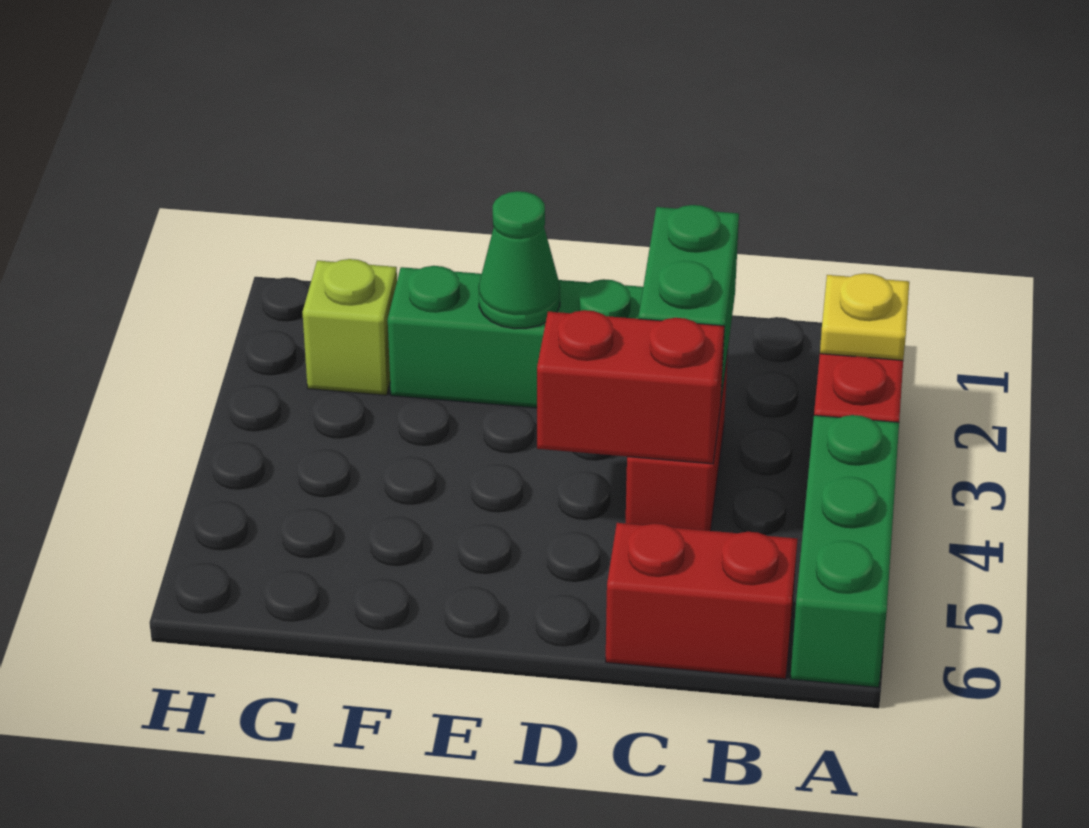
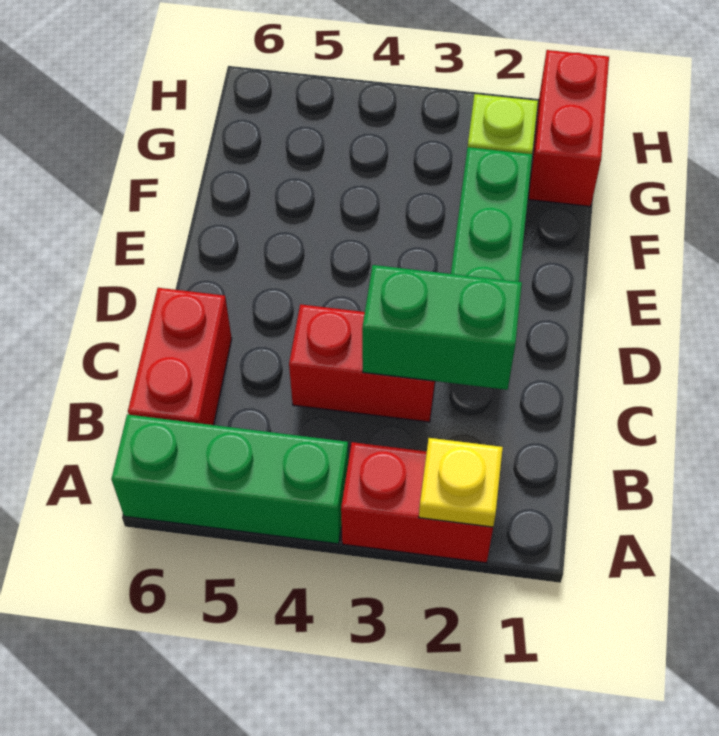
red 1x2 brick [537,310,724,464] -> red 1x2 brick moved to [529,50,609,207]
green 1x1 cone [479,191,560,329] -> none

